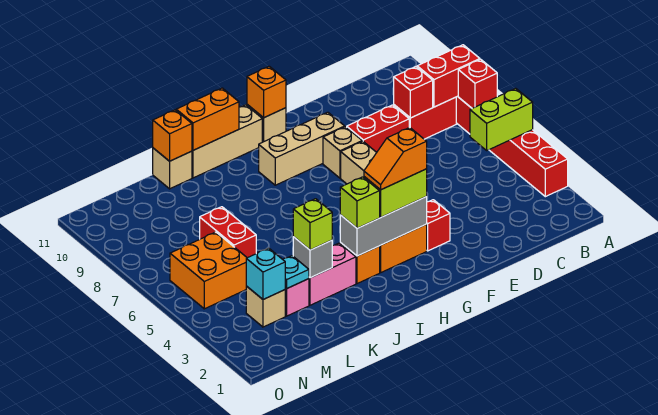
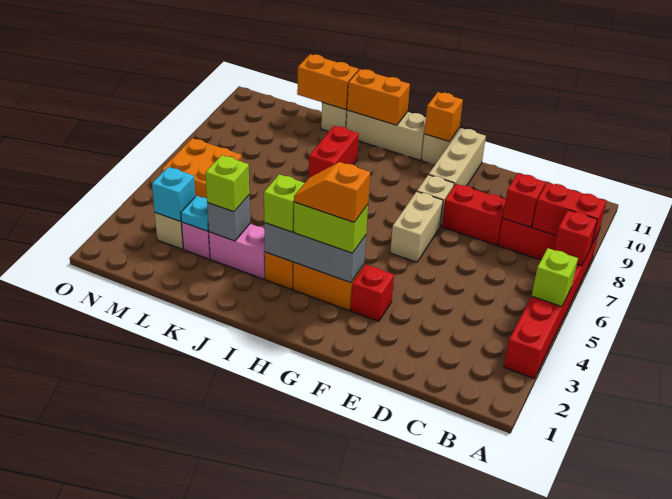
lime 1x2 brick [470,88,533,150] -> lime 1x1 brick [532,248,578,307]
tan 1x3 brick [259,112,345,185] -> tan 1x3 brick turned to [429,128,486,186]
orange 1x1 brick [153,110,192,161] -> orange 1x2 brick [297,54,359,110]
red 1x2 brick [200,207,256,258] -> red 1x2 brick moved to [309,126,359,178]

